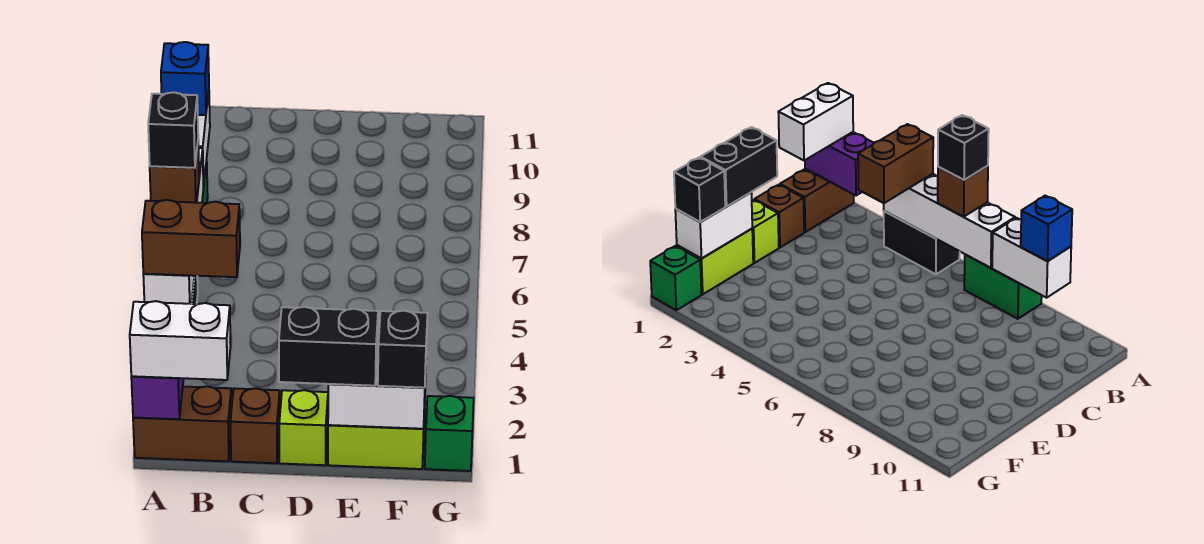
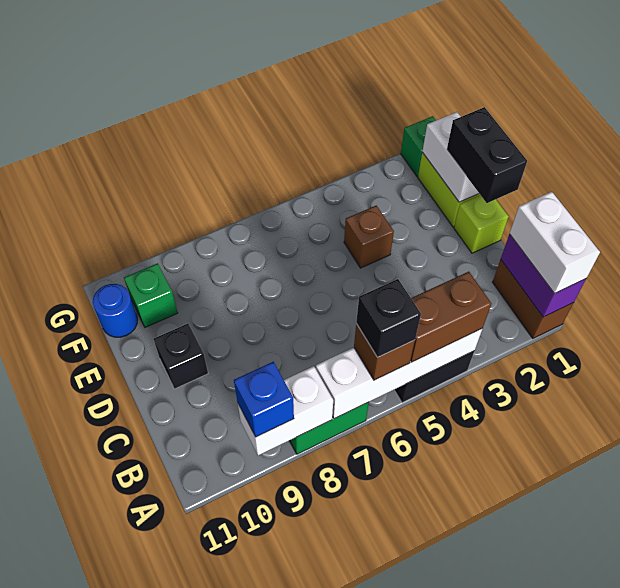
purple 1x2 brick [131,376,184,419] -> purple 1x2 brick turned to [501,234,586,317]
brown 1x2 brick [142,200,240,277] -> brown 1x2 brick turned to [410,272,491,362]
brown 1x1 brick [231,388,280,463] -> brown 1x1 brick moved to [344,206,394,268]
black 1x1 brick [378,311,428,388] -> black 1x1 brick moved to [154,324,208,389]
none -> green 1x1 brick [124,263,178,327]
none -> blue 1x1 round brick [93,284,138,337]

